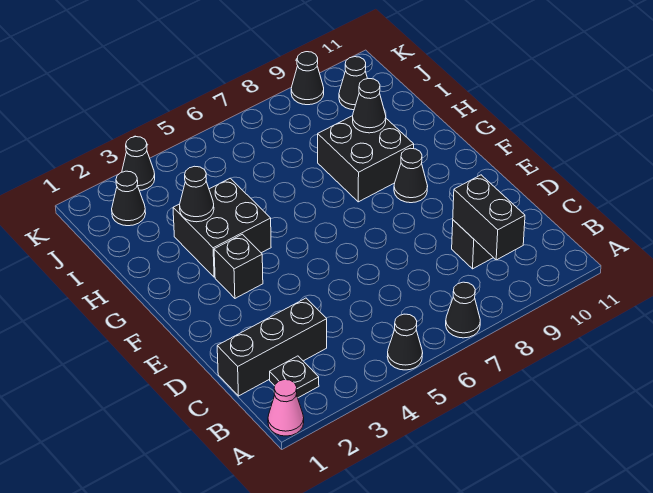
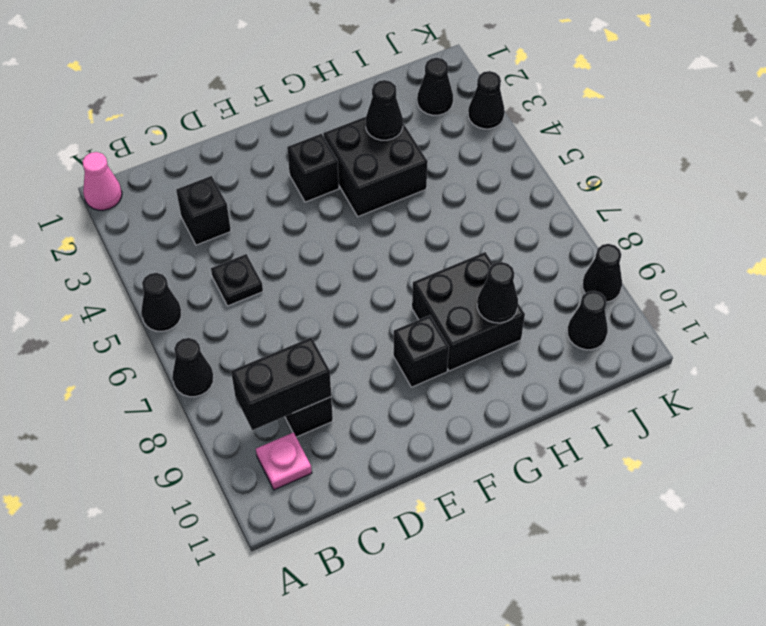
black 1x1 plate [270,356,319,398] -> black 1x1 plate moved to [211,254,263,306]
none -> pink 1x1 plate [256,432,312,490]
black 1x3 brick [217,298,327,396] -> black 1x1 brick [176,176,231,245]
black 1x1 cone [394,148,428,203] -> black 1x1 brick [393,315,449,387]

